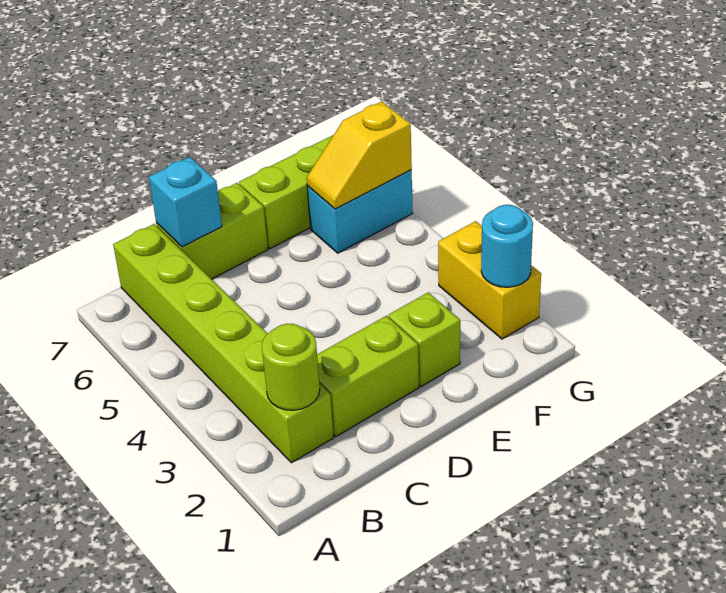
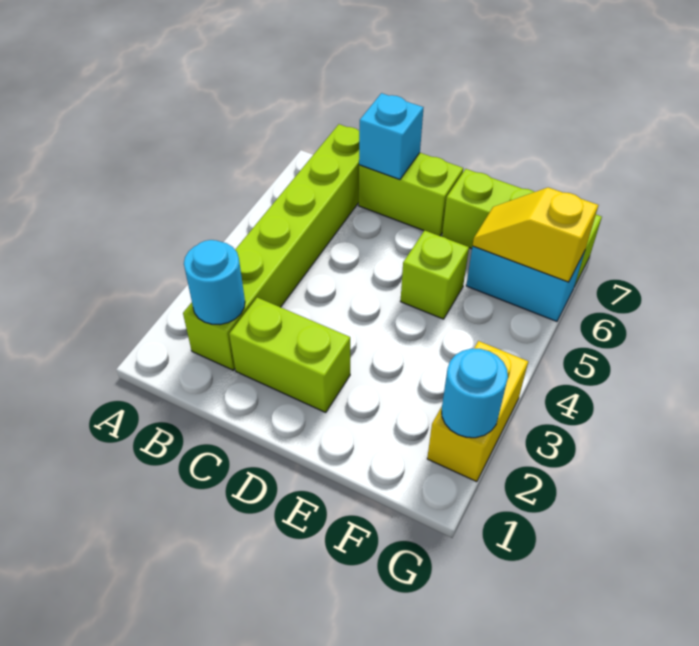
lime 1x1 round brick [262,324,320,410] -> cyan 1x1 round brick [184,240,245,324]
lime 1x1 brick [389,292,460,387] -> lime 1x1 brick moved to [400,230,469,319]

